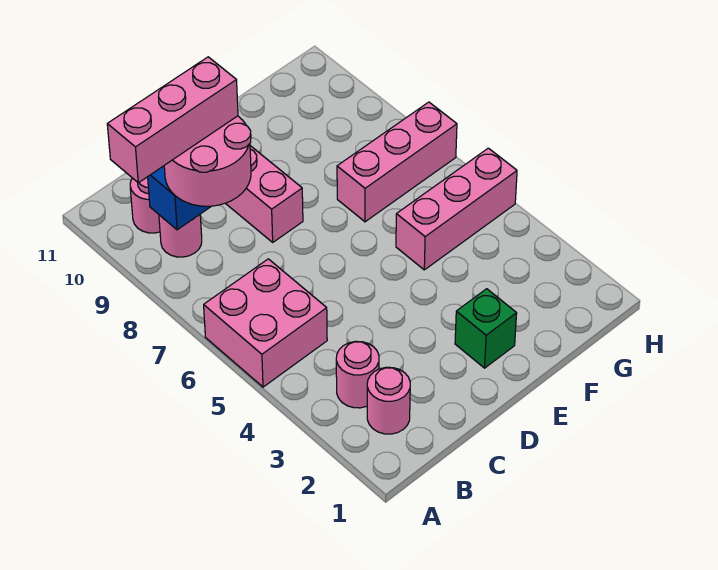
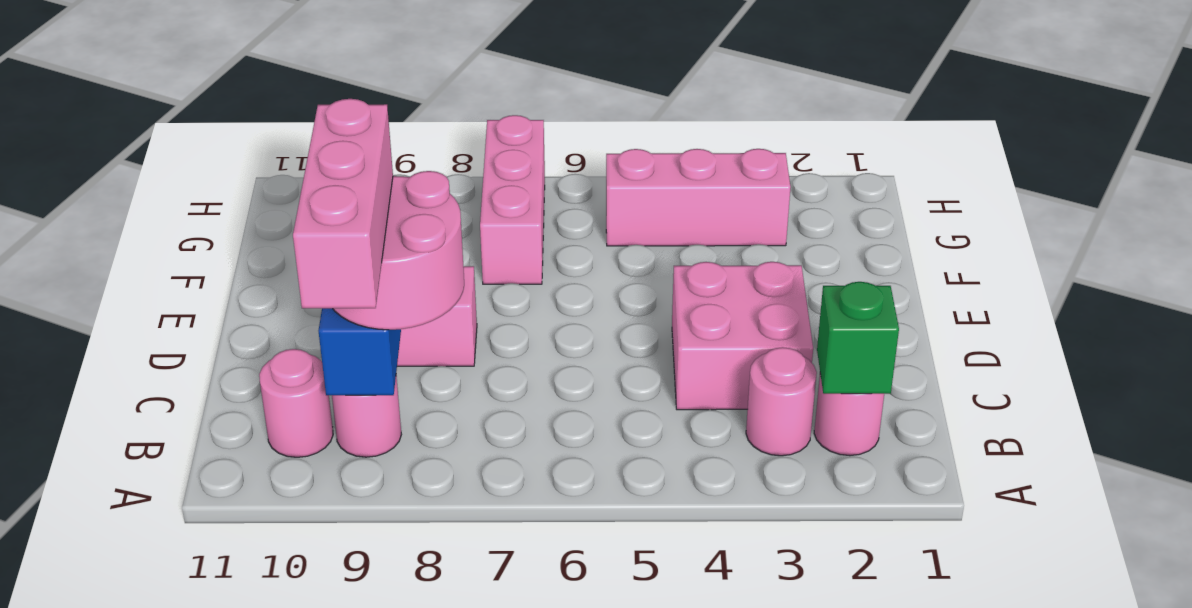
pink 2x2 brick [204,259,327,387] -> pink 2x2 brick moved to [672,262,813,410]
green 1x1 brick [455,289,517,368] -> green 1x1 brick moved to [817,282,899,394]
pink 1x3 brick [396,148,517,270] -> pink 1x3 brick turned to [606,149,791,246]

